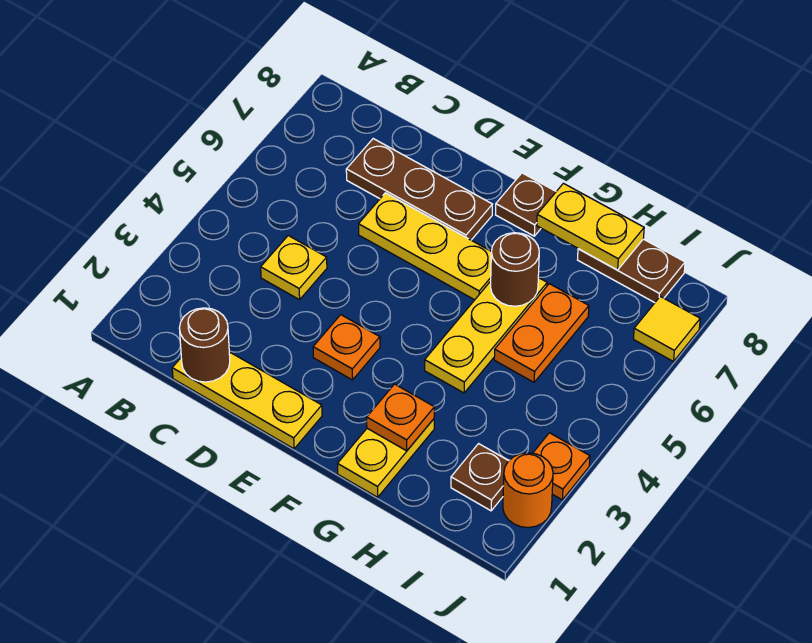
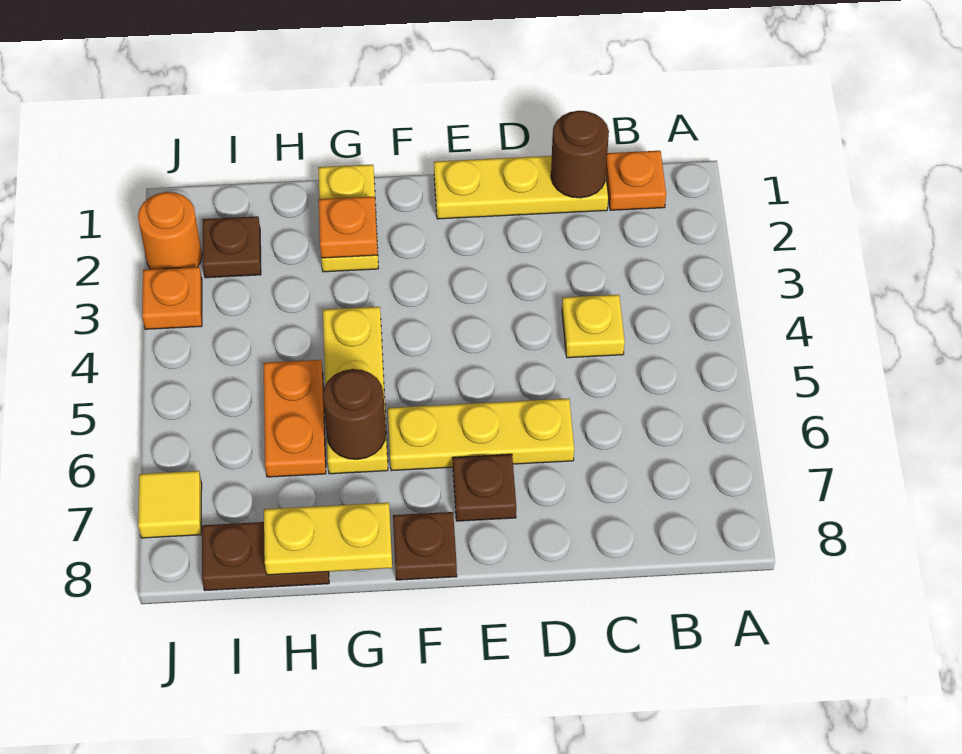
brown 1x3 plate [346,139,492,240] -> brown 1x1 plate [453,454,516,521]
orange 1x1 plate [313,315,380,380] -> orange 1x1 plate moved to [606,151,666,210]

